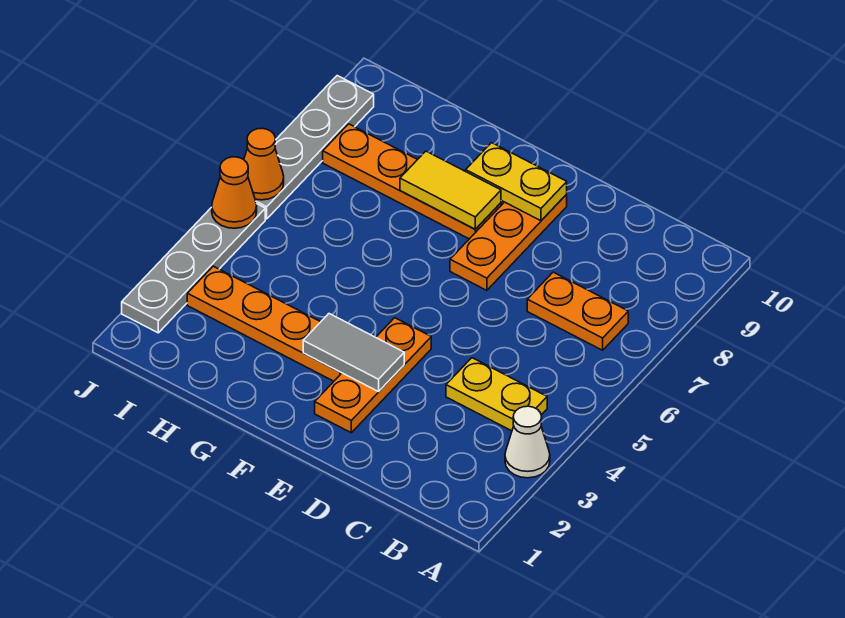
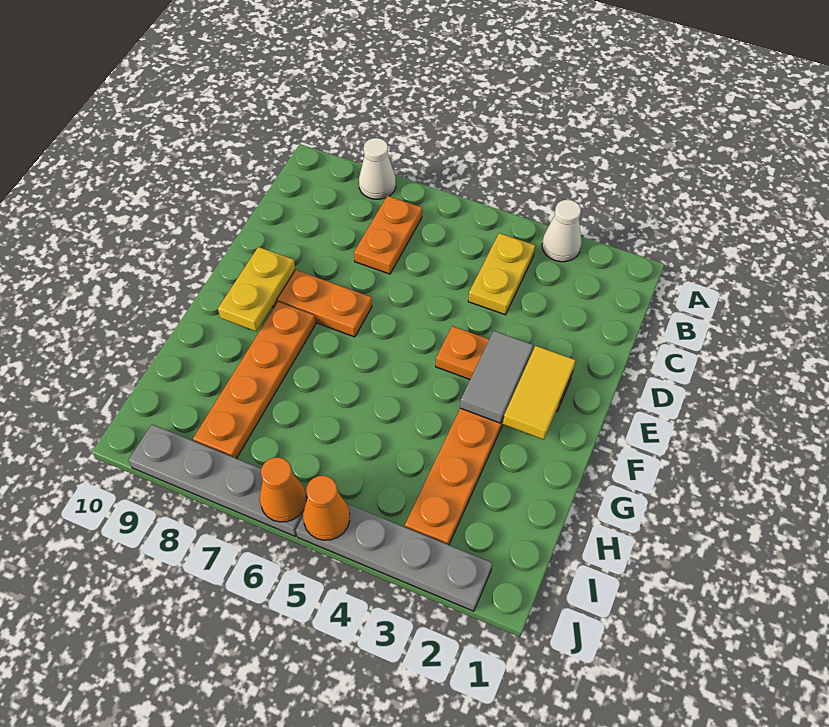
none -> white 1x1 cone [359,138,396,199]
yellow 1x2 tile [400,151,501,229] -> yellow 1x2 tile moved to [503,346,576,440]

